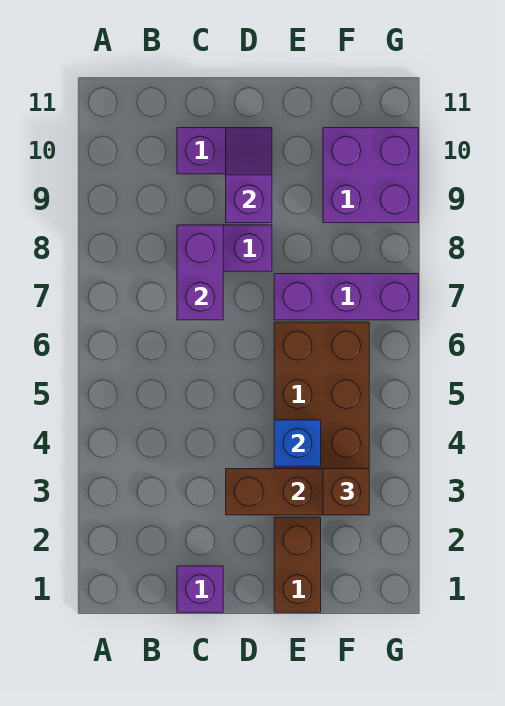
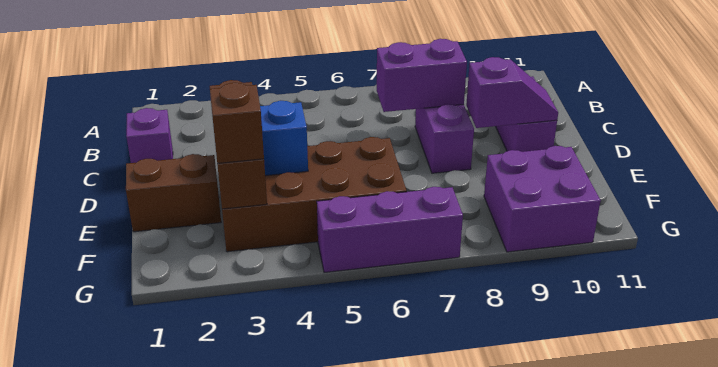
purple 1x3 brick [274,274,418,320] -> purple 1x3 brick turned to [317,187,463,273]

